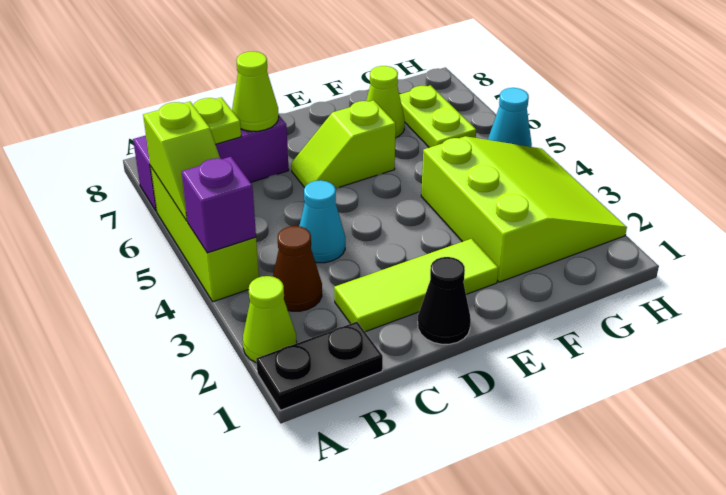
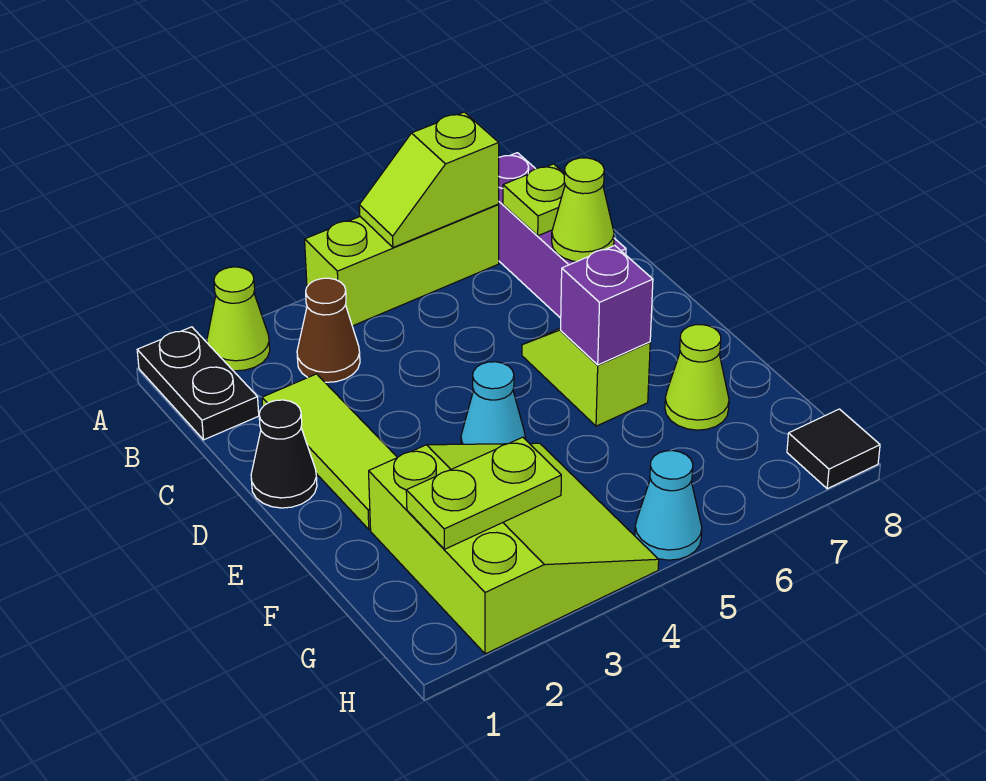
purple 1x1 brick [182,157,256,253] -> purple 1x1 brick moved to [561,245,653,365]
cyan 1x1 cone [299,180,345,263] -> cyan 1x1 cone moved to [461,362,526,444]
lime 3x3 slope [421,136,627,282] -> lime 3x3 slope turned to [369,443,659,654]
lime 1x2 plate [399,85,476,148] -> lime 1x2 plate moved to [406,437,561,549]
none -> black 1x1 tile [787,409,880,489]

